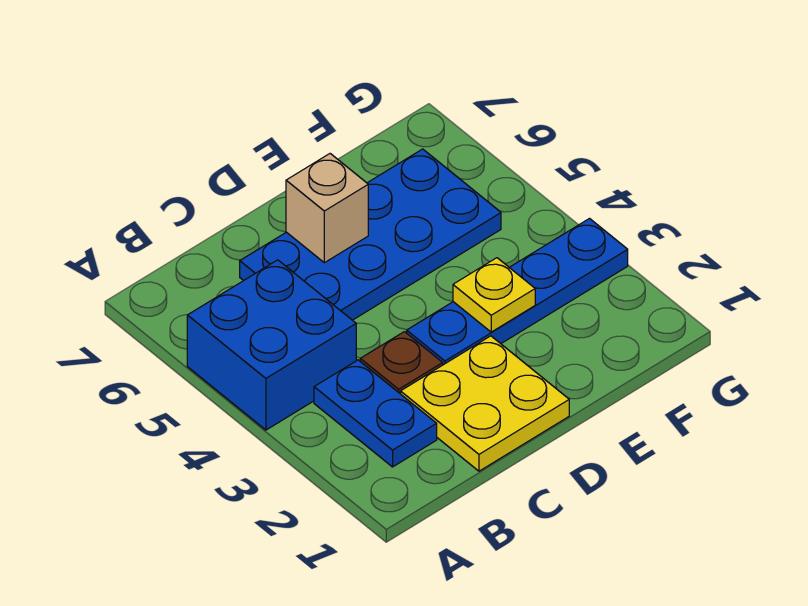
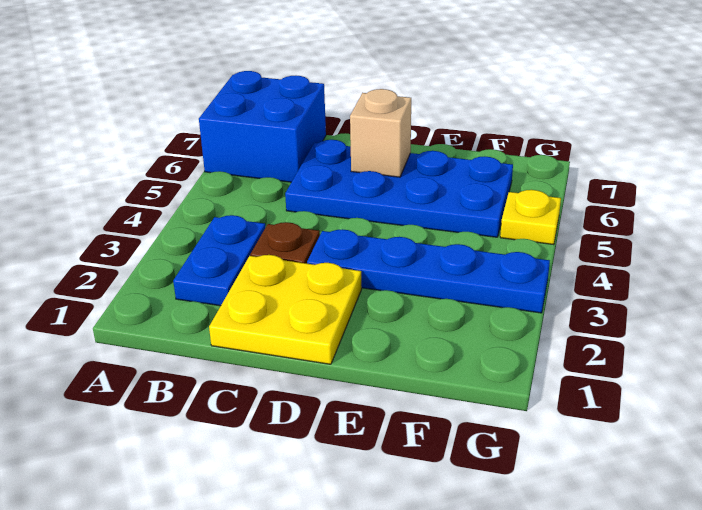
blue 2x2 brick [187,260,356,430] -> blue 2x2 brick moved to [199,71,326,182]
yellow 1x1 plate [453,258,535,332] -> yellow 1x1 plate moved to [500,190,561,245]

